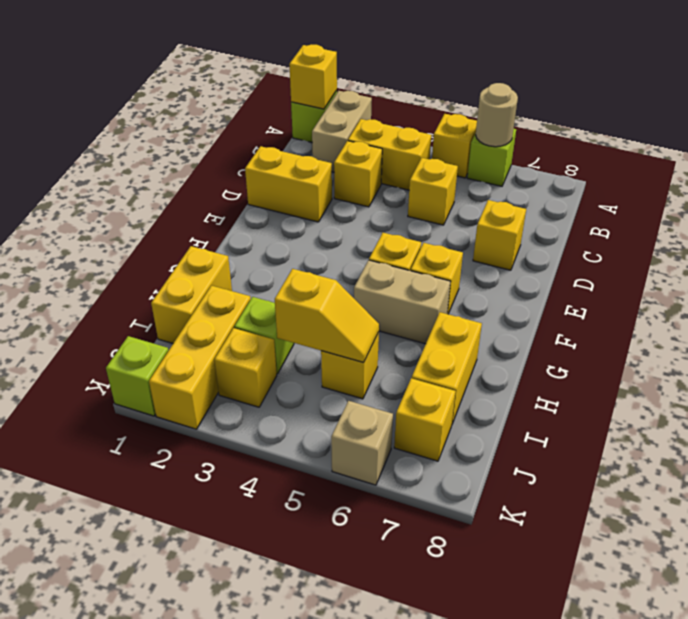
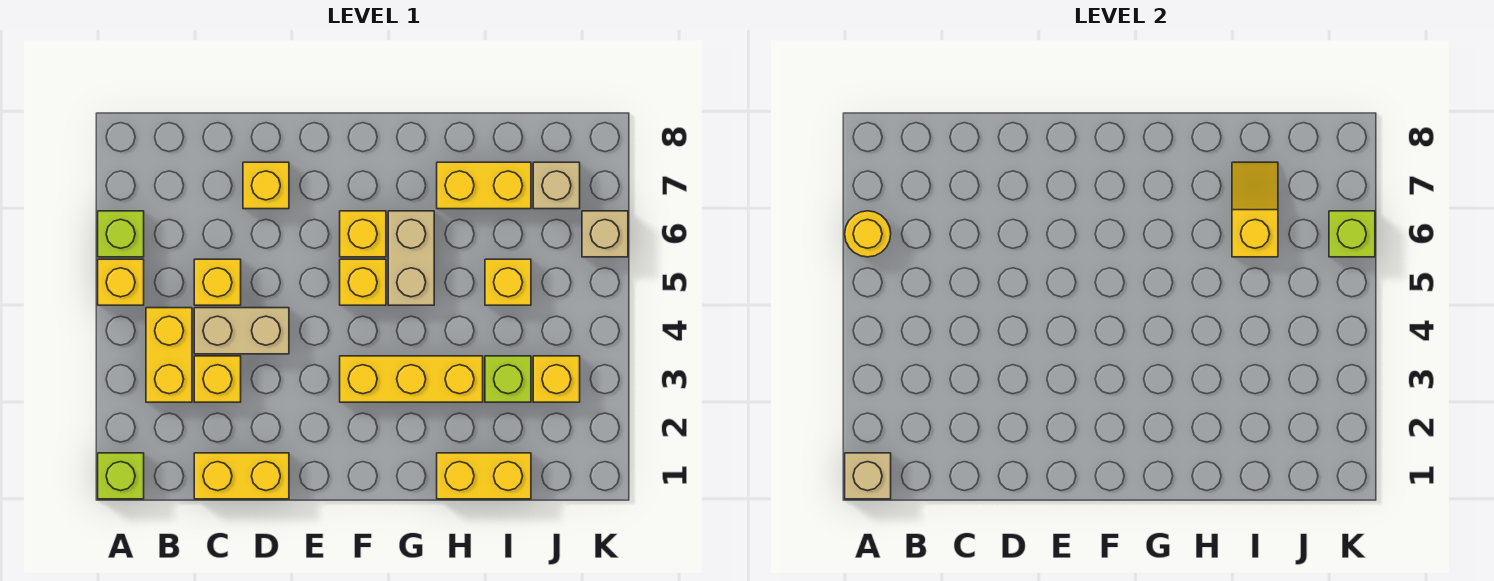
yellow 1x1 brick [289,45,337,109] -> tan 1x1 brick [845,453,891,499]
tan 1x2 brick [312,91,372,172] -> tan 1x2 brick moved to [194,308,289,354]
tan 1x1 round brick [476,83,518,147] -> yellow 1x1 round brick [845,211,891,257]
yellow 1x2 brick [245,146,332,222] -> yellow 1x2 brick turned to [194,453,289,499]
yellow 1x3 brick [149,286,251,429] -> yellow 1x3 brick moved to [340,356,483,402]
yellow 1x2 slope [275,269,379,363] -> yellow 1x2 slope moved to [1232,162,1278,257]
yellow 1x1 brick [394,378,456,461] -> tan 1x1 brick [533,162,580,209]
lime 1x1 brick [106,336,169,416] -> lime 1x1 brick moved to [1329,211,1375,257]

